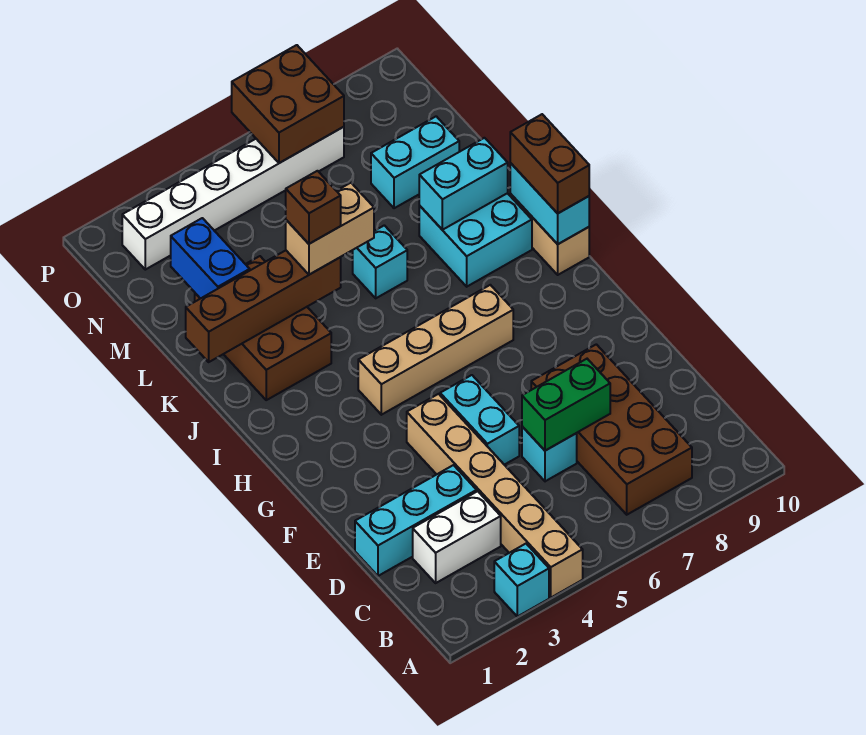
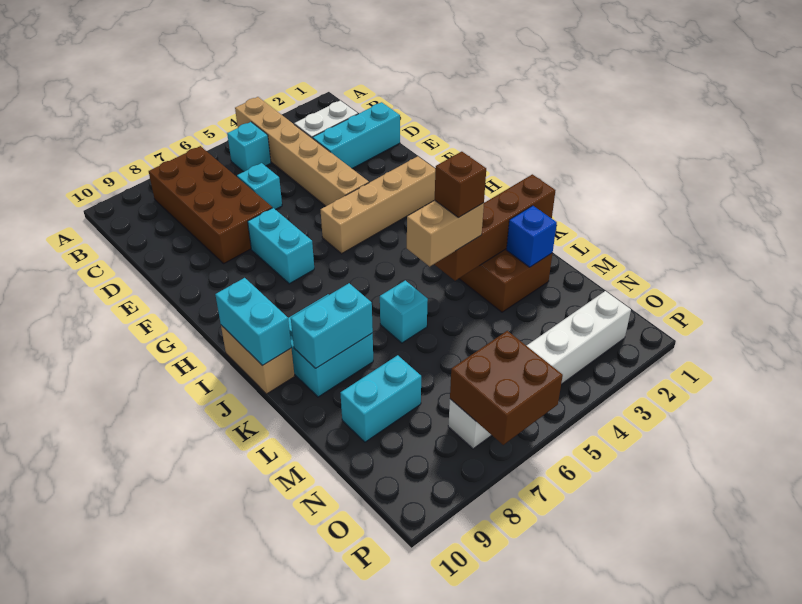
cyan 1x1 brick [494,544,549,617] -> cyan 1x1 brick moved to [227,122,271,172]
green 1x2 brick [522,359,610,451] -> none
cyan 1x2 brick [440,375,519,465] -> cyan 1x2 brick moved to [248,208,314,284]
tan 1x4 brick [358,285,513,415] -> tan 1x4 brick moved to [321,156,435,254]
brown 1x2 brick [510,114,589,213] -> none
blue 1x2 brick [171,218,250,299] -> blue 1x1 brick [506,206,557,267]

